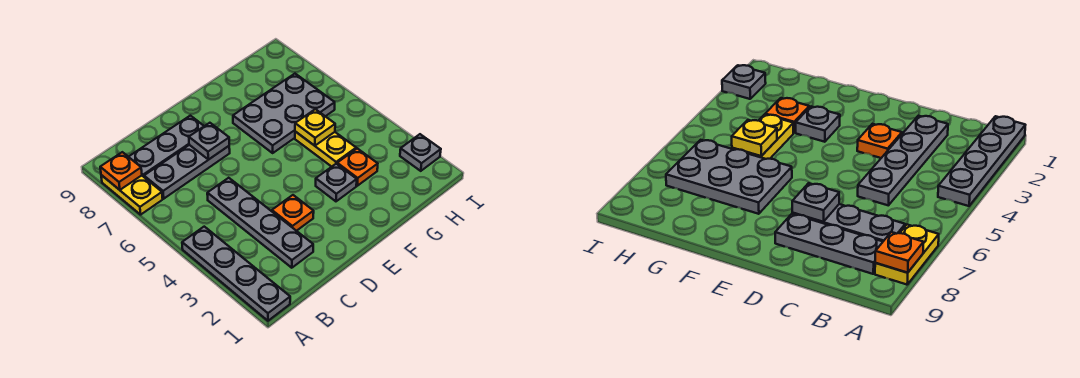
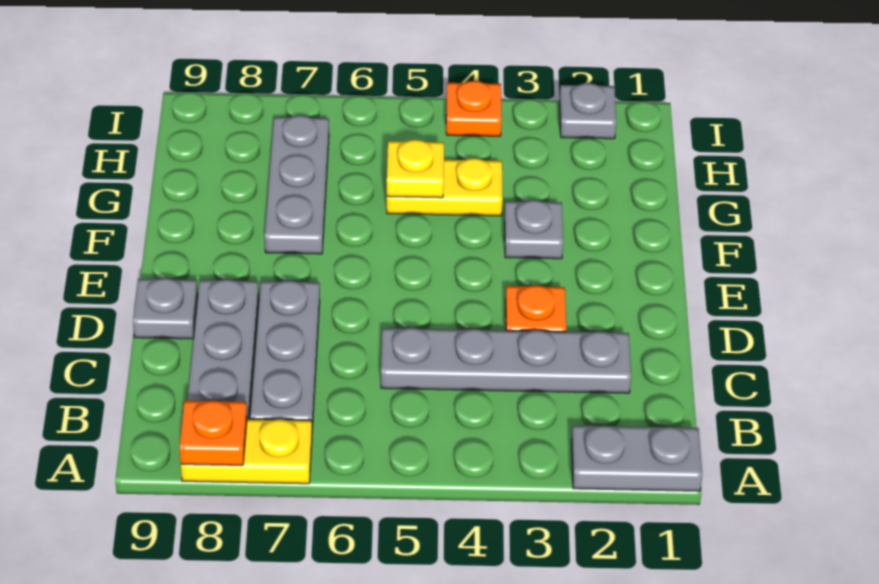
grey 1x4 plate [182,227,290,321] -> grey 1x2 plate [572,425,702,491]
grey 1x1 plate [189,123,229,160] -> grey 1x1 plate moved to [133,278,198,339]
grey 2x3 plate [233,74,335,153] -> grey 1x3 plate [265,115,329,254]
orange 1x1 plate [337,148,378,186] -> orange 1x1 plate moved to [446,81,502,136]

